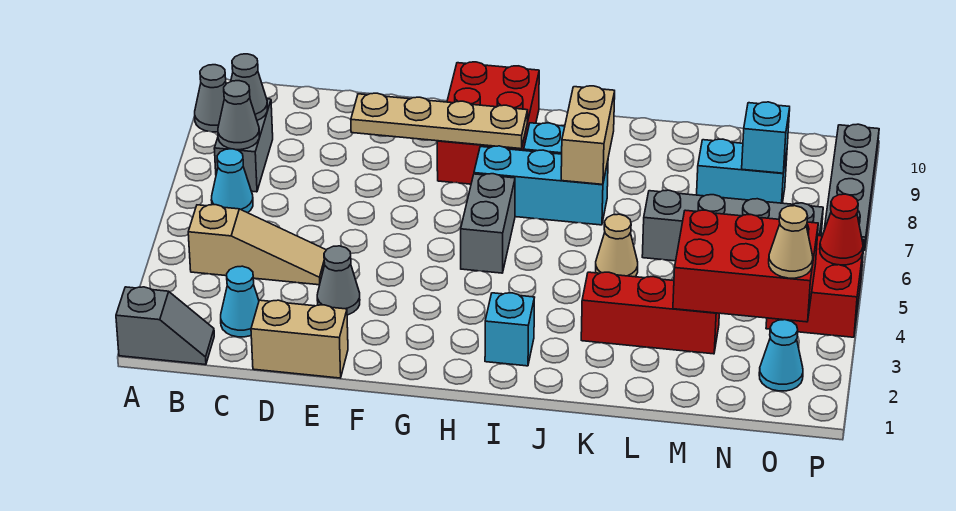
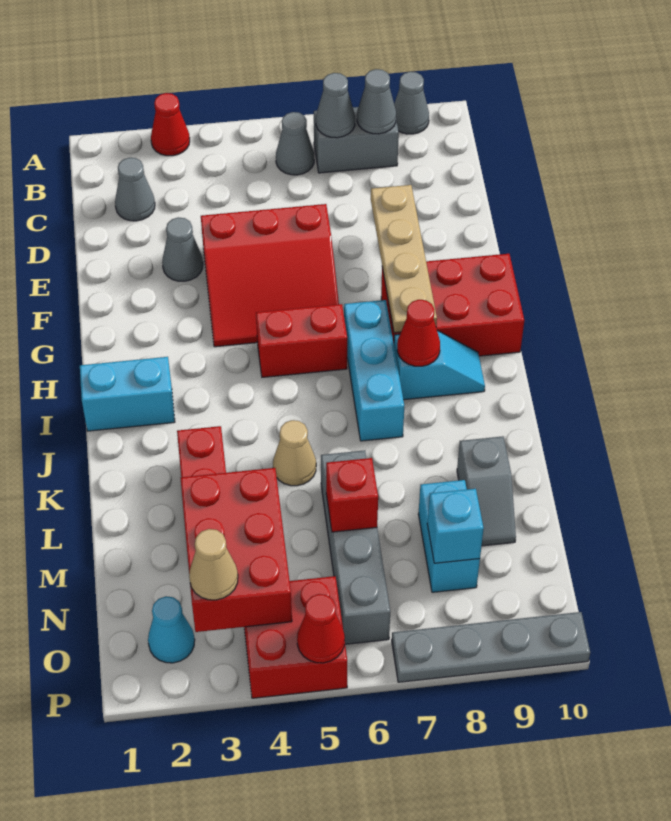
grey 1x2 slope [116,287,214,365] -> grey 1x2 slope moved to [457,436,516,546]
none -> red 1x1 cone [151,93,190,156]
tan 1x3 slope [188,205,326,285] -> none
cyan 1x1 cone [211,149,253,213] -> grey 1x1 cone [276,112,314,175]
cyan 1x1 cone [221,266,259,337] -> grey 1x1 cone [115,158,155,221]
tan 1x2 brick [251,300,348,378] -> none
none -> red 3x3 slope [201,204,339,347]
grey 1x2 brick [461,174,515,273] -> red 1x2 brick [256,304,347,377]
cyan 1x1 brick [485,293,535,366] -> cyan 1x2 brick [80,357,175,431]
none -> red 1x1 cone [397,300,440,366]
tan 1x2 brick [561,86,615,184] -> none
none -> red 1x1 brick [326,458,378,532]

